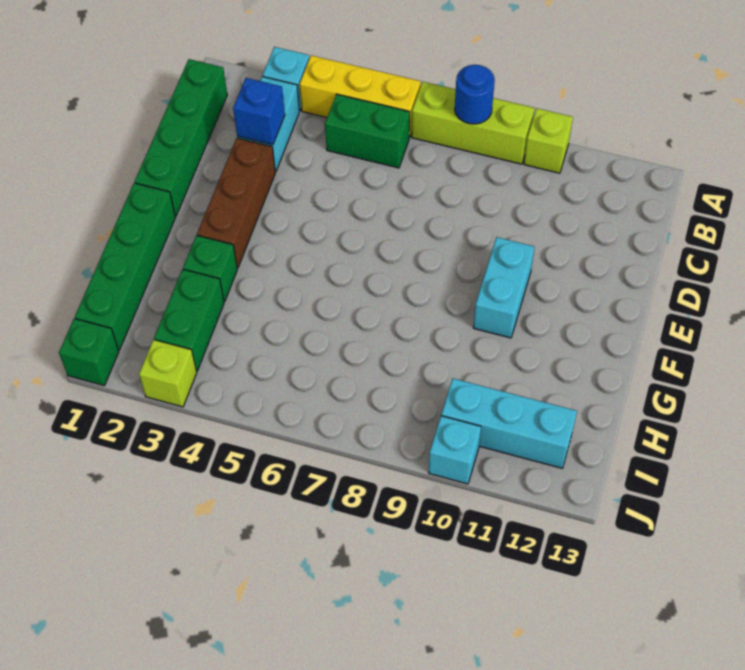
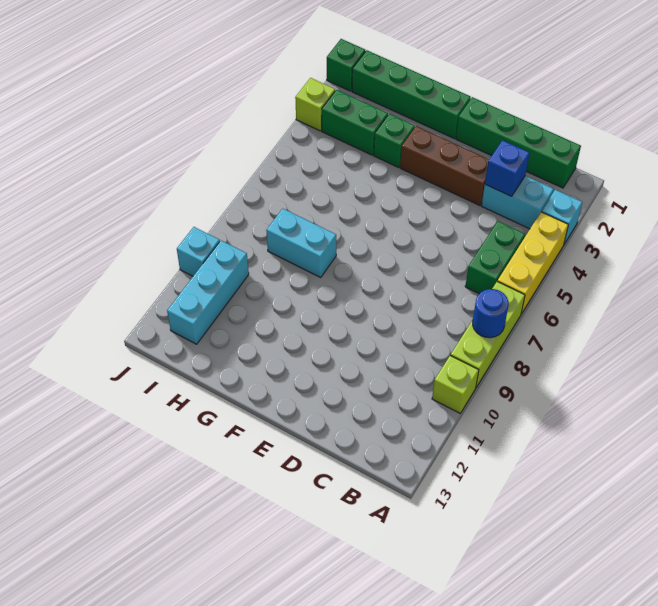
cyan 1x2 brick [473,237,534,338] -> cyan 1x2 brick moved to [266,208,336,277]

